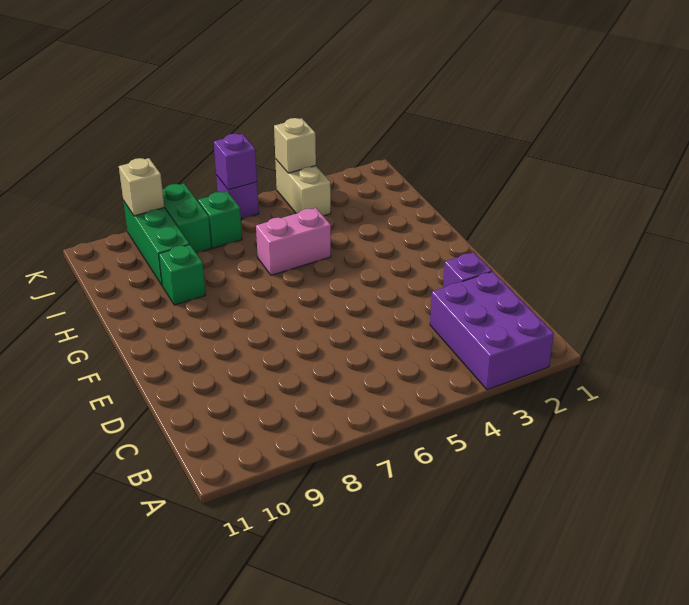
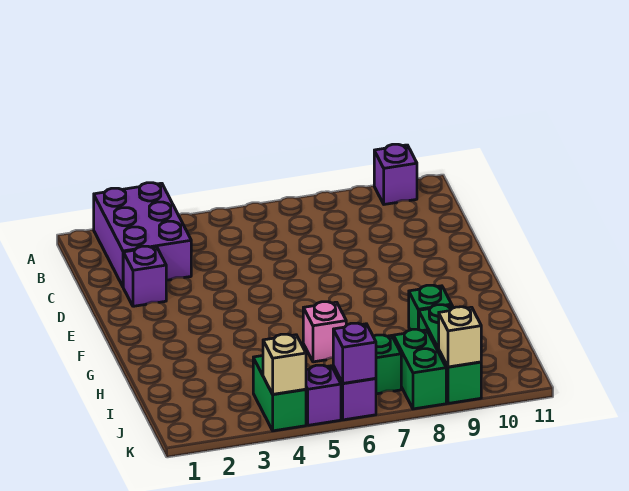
none -> purple 1x1 brick [374,144,417,204]
pink 1x2 brick [256,208,331,275] -> pink 1x1 brick [303,302,346,362]
tan 1x2 brick [275,159,331,216] -> green 1x2 brick [253,356,306,431]
none -> purple 1x1 brick [306,365,341,425]

